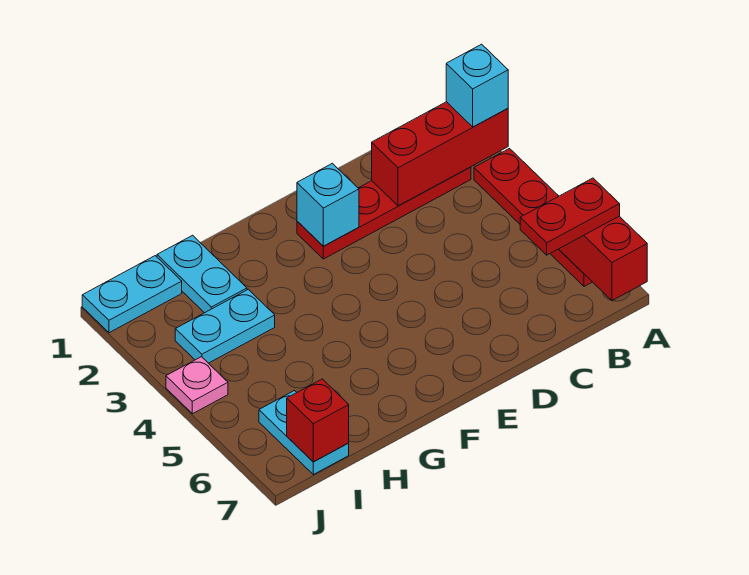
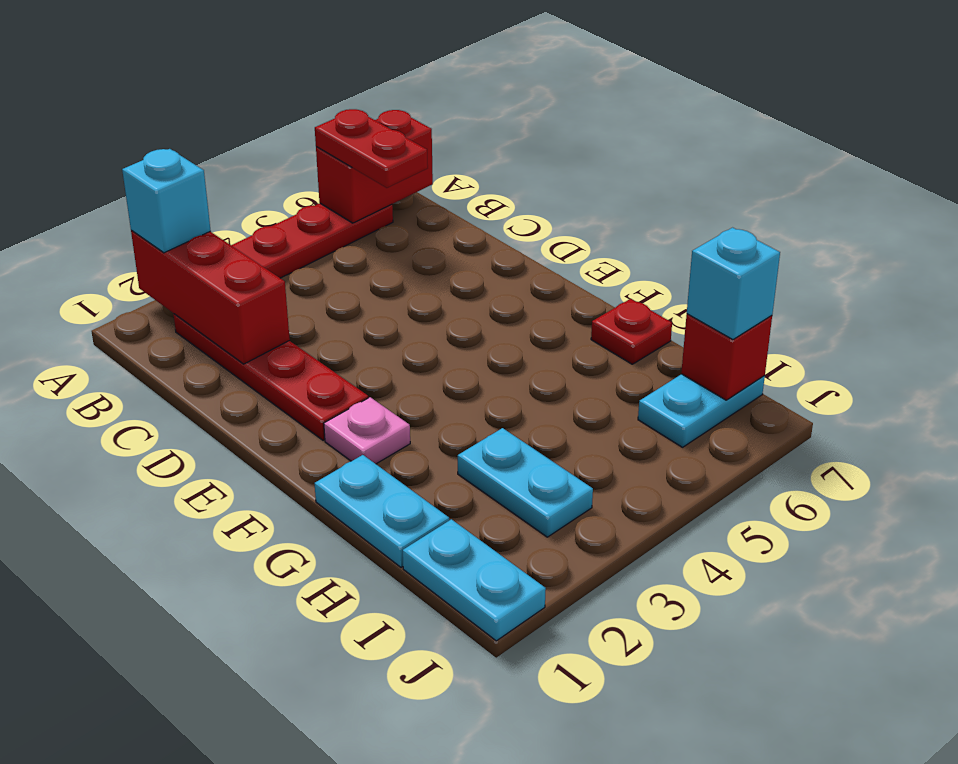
cyan 1x1 brick [297,163,359,246] -> cyan 1x1 brick moved to [687,228,780,340]
none -> red 1x1 plate [591,299,672,364]
cyan 1x2 plate [157,235,247,313] -> cyan 1x2 plate turned to [314,455,449,567]
pink 1x1 plate [166,357,228,414] -> pink 1x1 plate moved to [324,397,410,464]

